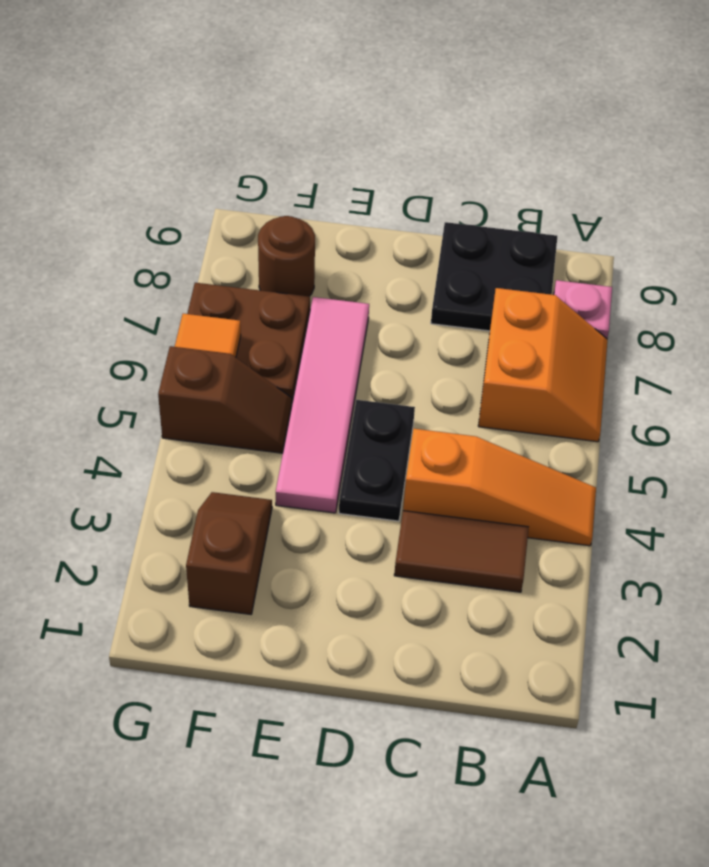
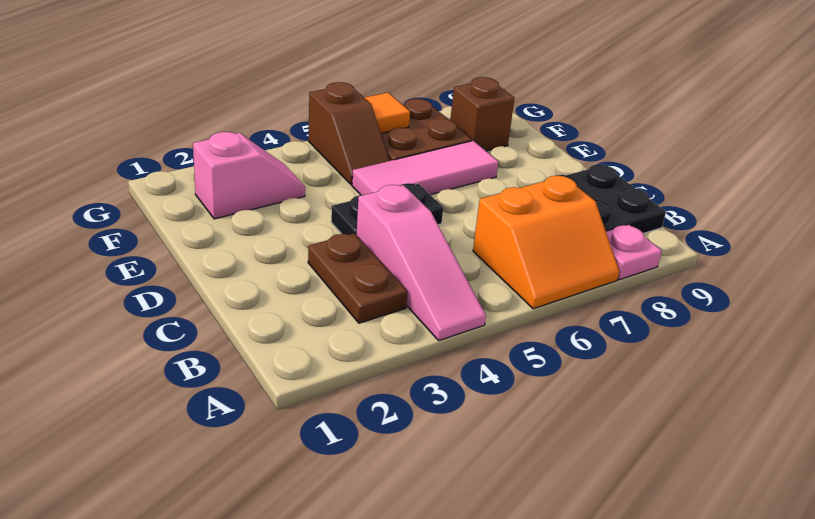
orange 1x3 slope [403,429,596,546] -> pink 1x3 slope [357,185,486,340]
brown 1x2 tile [394,511,529,592] -> brown 1x2 plate [308,233,408,323]
pink 1x4 tile [276,297,369,513] -> pink 1x3 tile [352,141,498,195]
brown 1x2 slope [186,492,272,614] -> pink 1x2 slope [193,132,305,219]
brown 1x1 round brick [258,216,315,296] -> brown 1x1 brick [450,77,515,151]

